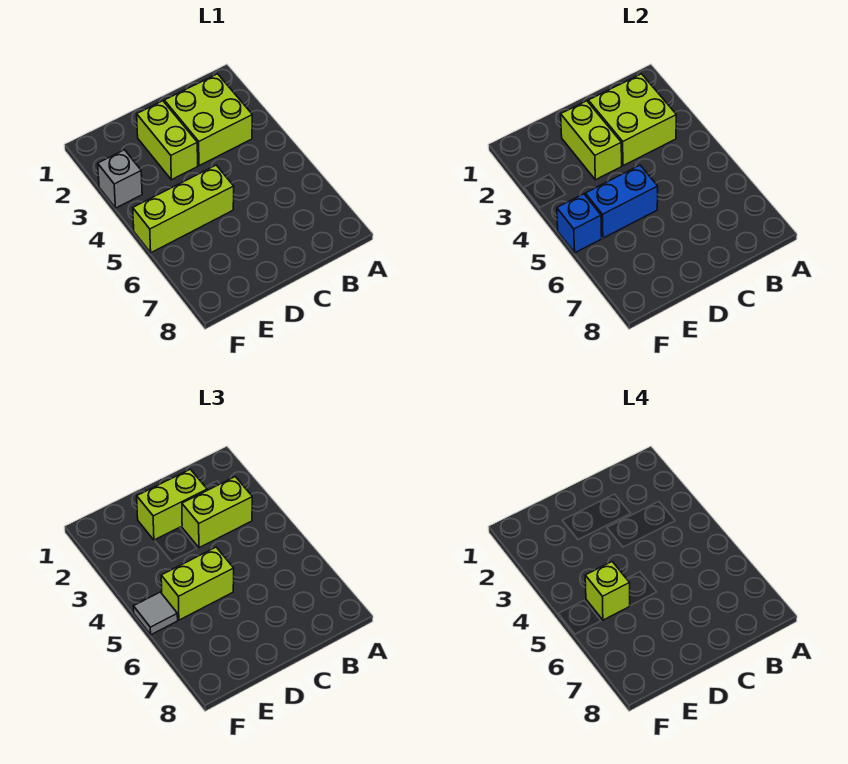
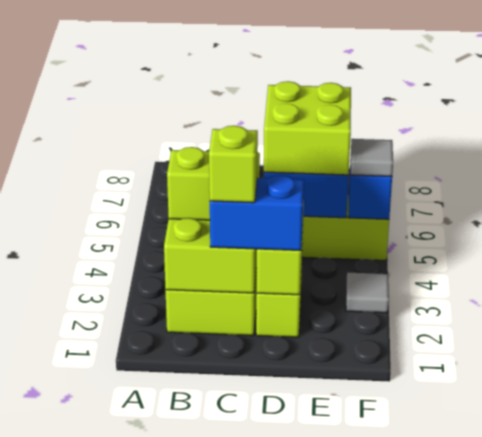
lime 1x2 brick [137,469,207,540] -> blue 1x2 brick [210,175,304,250]
lime 1x2 brick [161,547,234,620] -> lime 2x2 brick [264,81,351,175]
lime 1x1 brick [585,562,630,620] -> lime 1x1 brick moved to [209,126,258,203]
grey 1x1 brick [98,150,142,208] -> grey 1x1 tile [346,273,389,313]

